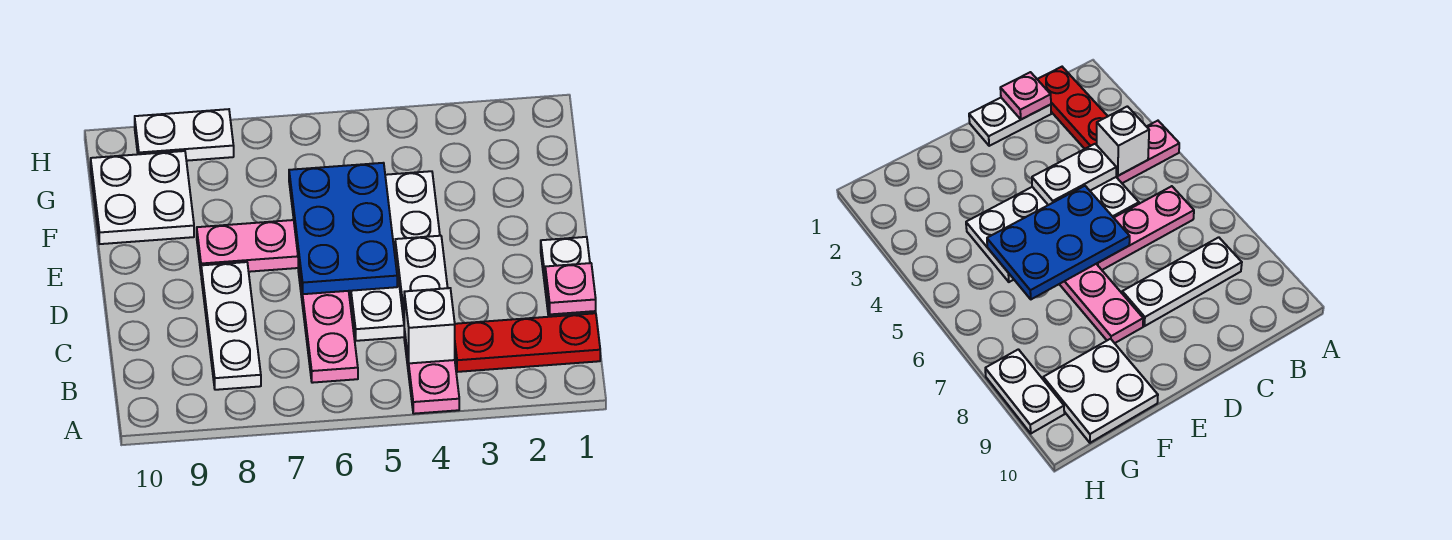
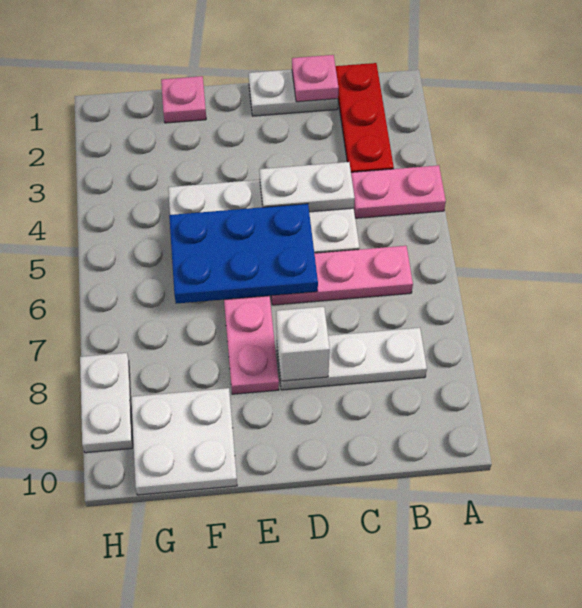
white 1x1 brick [404,288,455,363] -> white 1x1 brick moved to [276,307,330,381]
none -> pink 1x1 plate [161,76,206,123]

